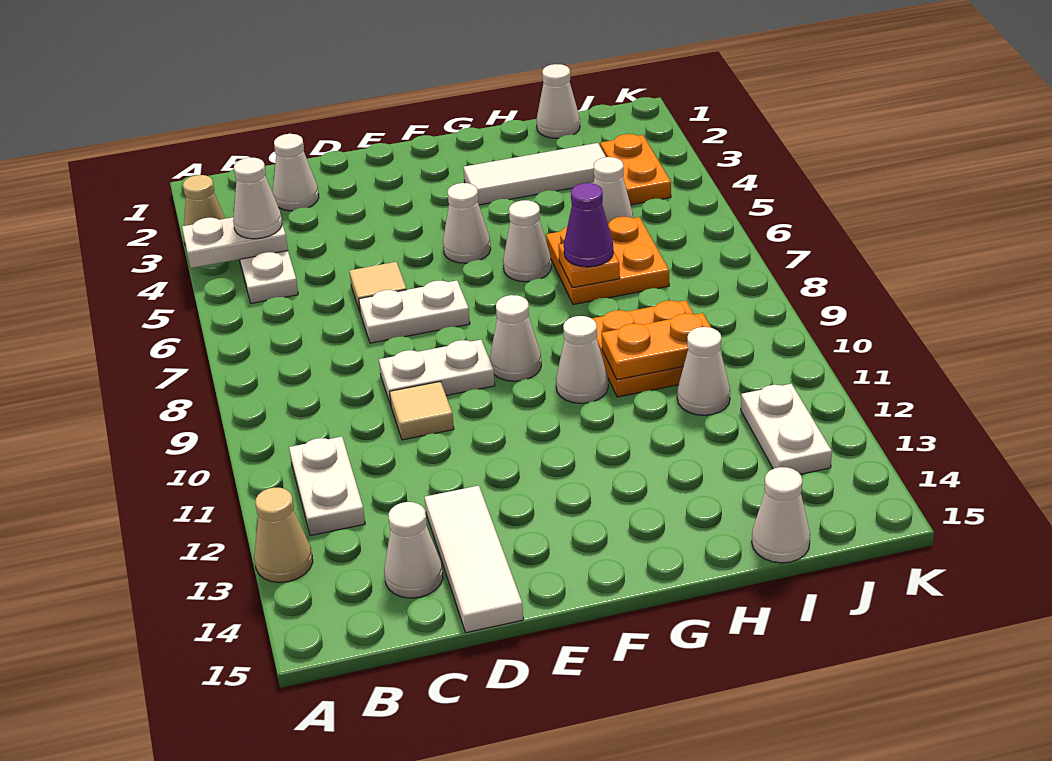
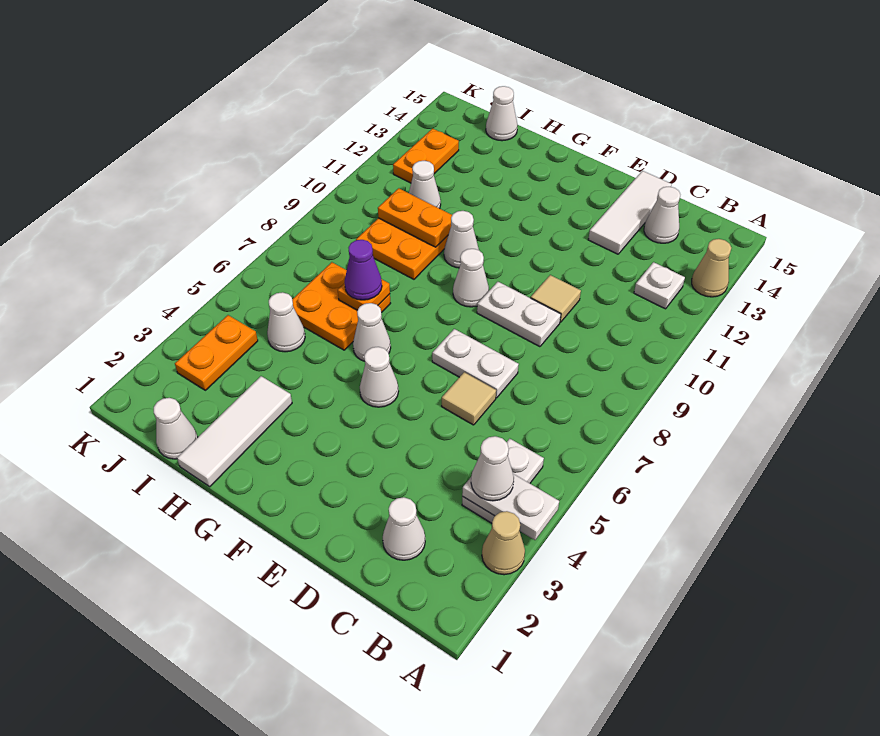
white 1x2 plate [289,437,365,536] -> white 1x1 plate [634,262,685,309]
white 1x3 tile [463,143,606,205] -> white 1x3 tile turned to [177,376,292,487]
white 1x2 plate [741,384,832,474] -> orange 1x2 plate [393,129,459,183]

